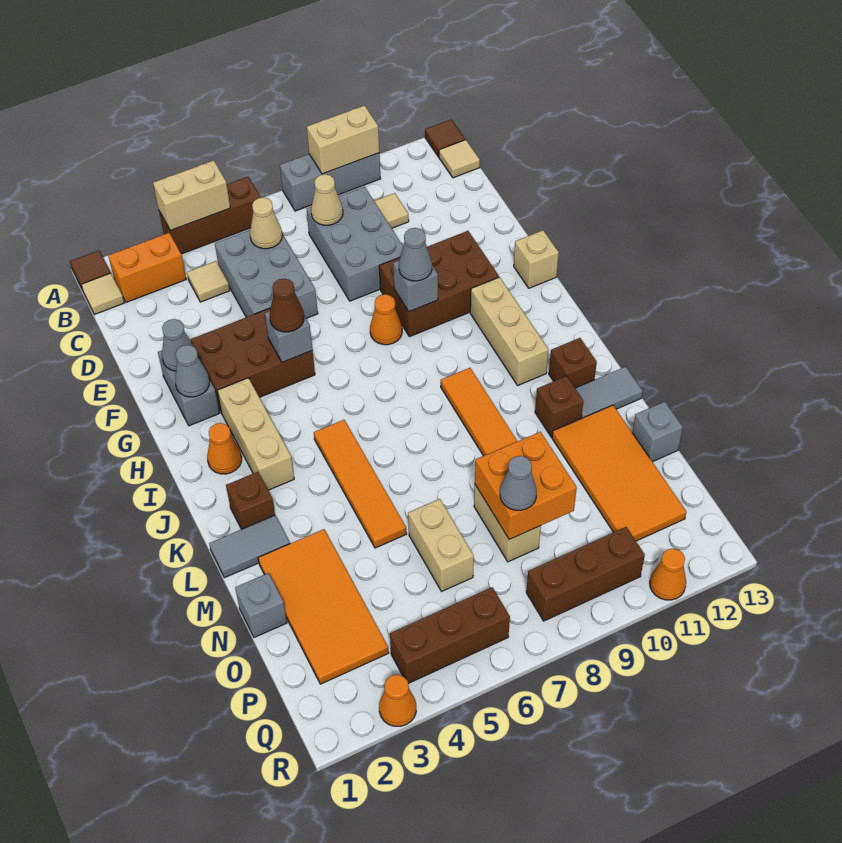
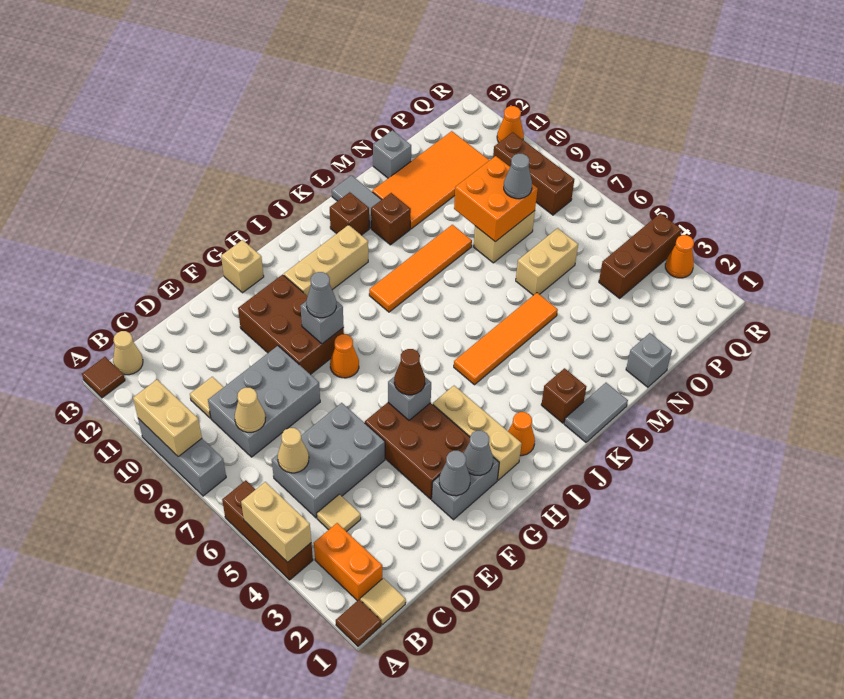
tan 1x1 tile [439,140,480,178] -> tan 1x1 cone [113,331,143,375]
tan 1x3 brick [217,378,294,490] -> tan 1x3 brick turned to [433,386,522,480]
grey 1x2 tile [209,515,290,578] -> grey 1x2 tile turned to [564,383,628,442]
orange 2x4 tile [258,529,389,684] -> none
brown 1x3 brick [390,587,510,684] -> brown 1x3 brick turned to [599,213,681,298]

